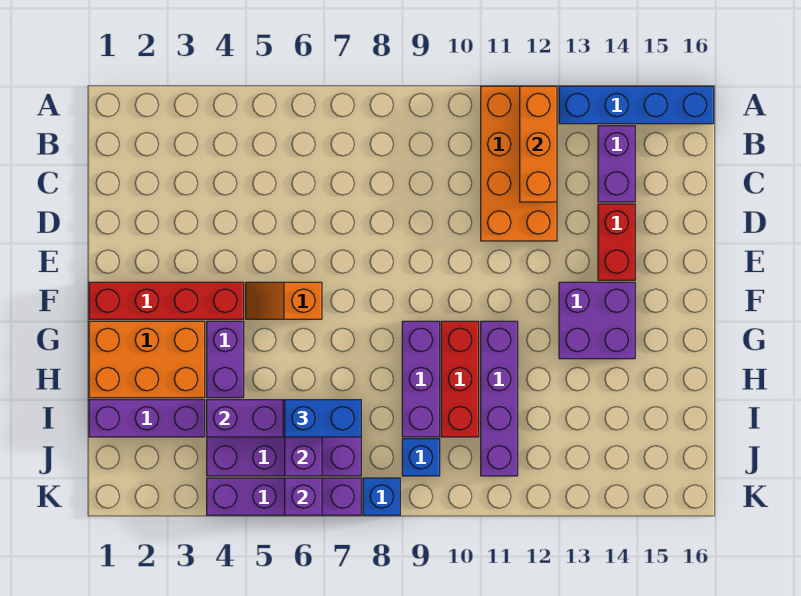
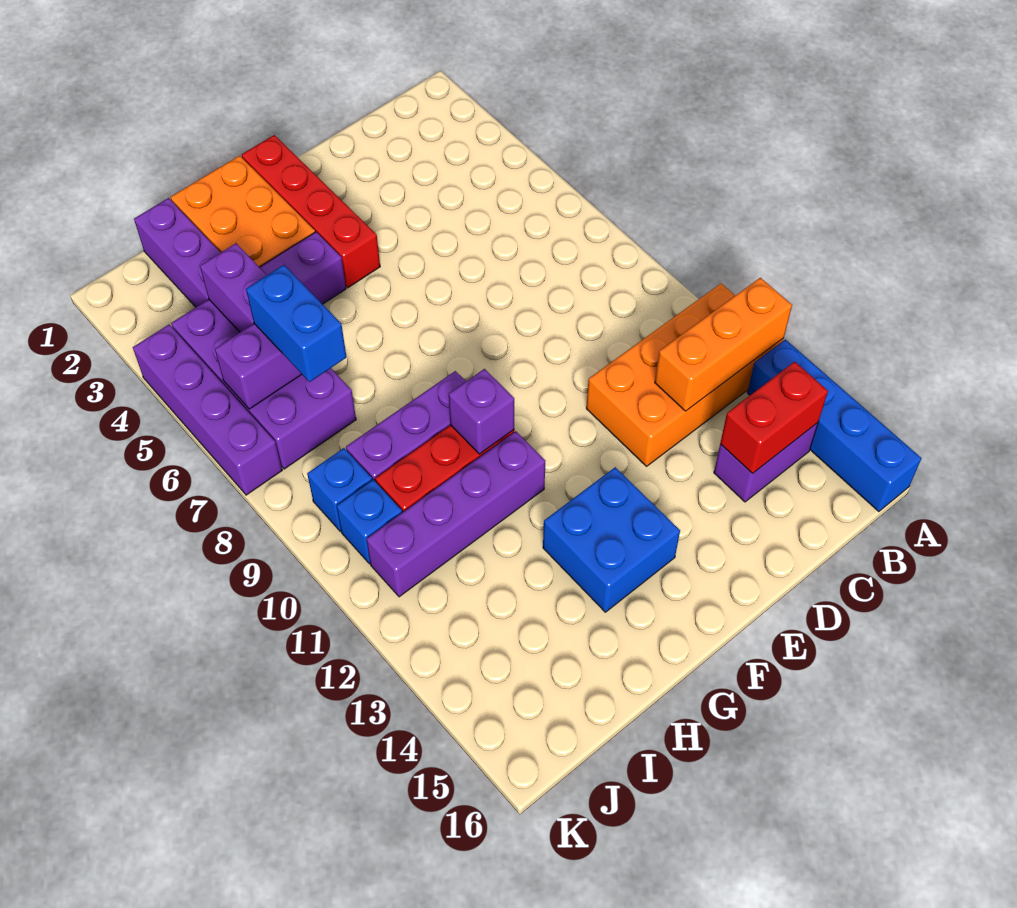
red 1x2 brick [598,204,635,280] -> red 1x2 brick moved to [720,362,828,474]
orange 1x2 slope [246,282,322,319] -> none
purple 2x2 brick [559,282,635,359] -> blue 2x2 brick [543,467,680,612]
purple 1x1 brick [285,478,322,515] -> purple 1x1 brick moved to [449,369,514,454]
blue 1x1 brick [363,478,400,515] -> blue 1x1 brick moved to [337,480,402,564]

